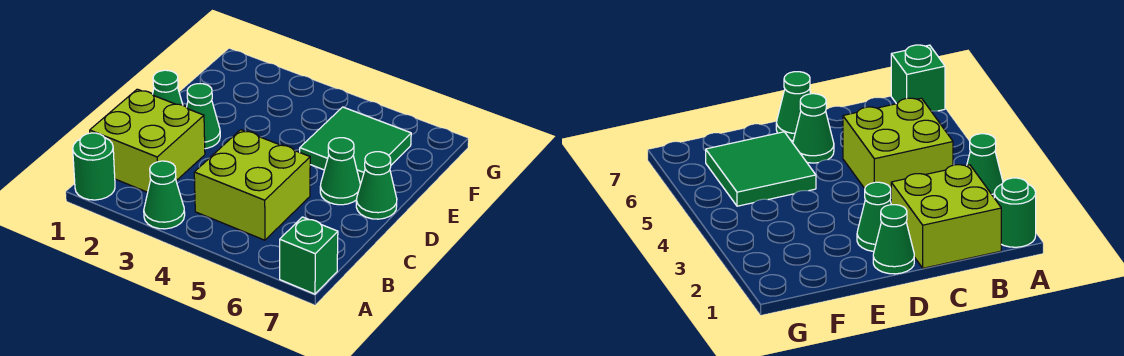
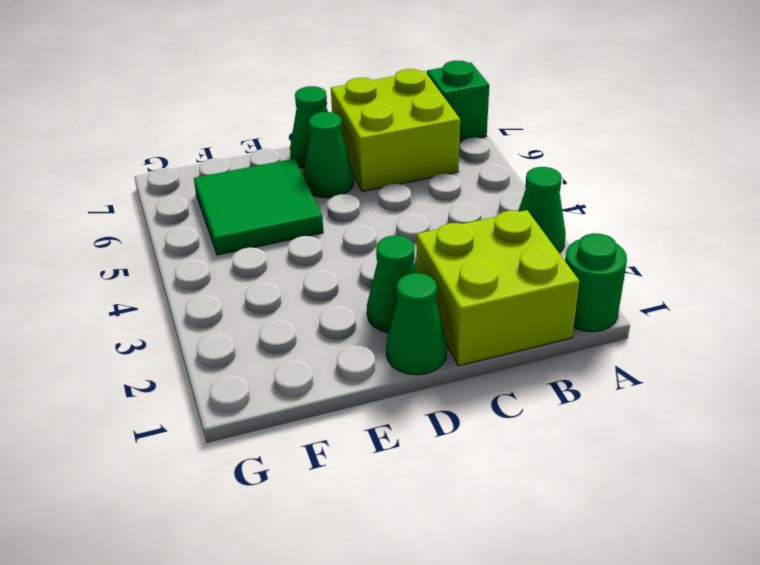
lime 2x2 brick [194,130,310,240] -> lime 2x2 brick moved to [331,69,460,191]

